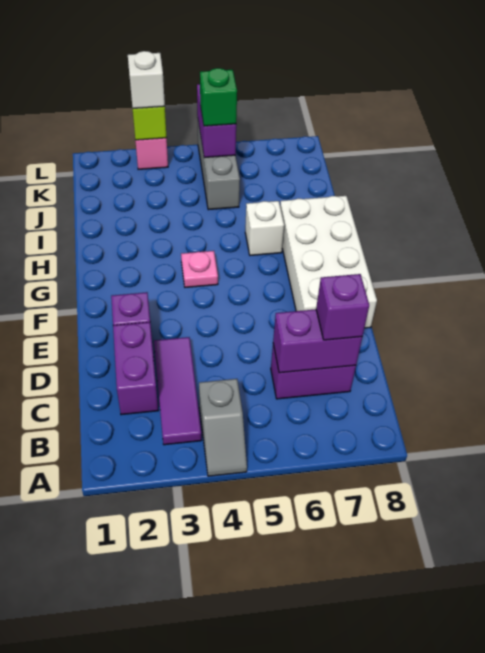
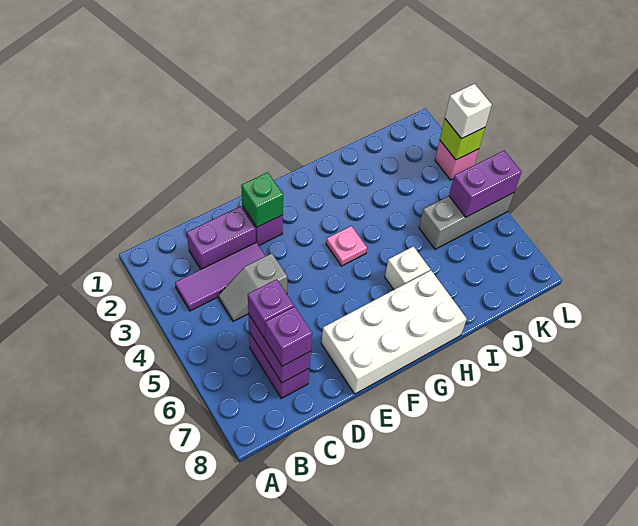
grey 1x2 slope [199,379,247,476] -> grey 1x2 slope moved to [218,253,287,321]
none -> purple 1x1 brick [248,279,294,338]
green 1x1 brick [200,68,237,126] -> green 1x1 brick moved to [241,172,283,227]

